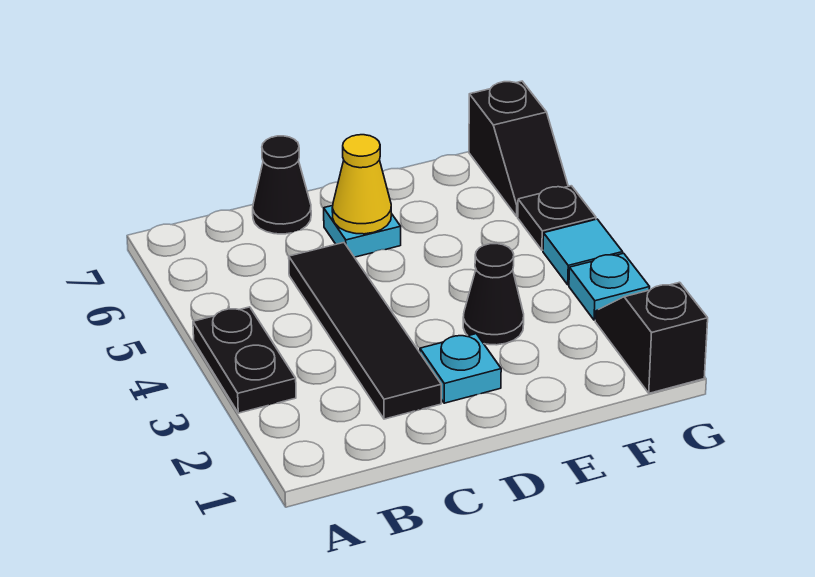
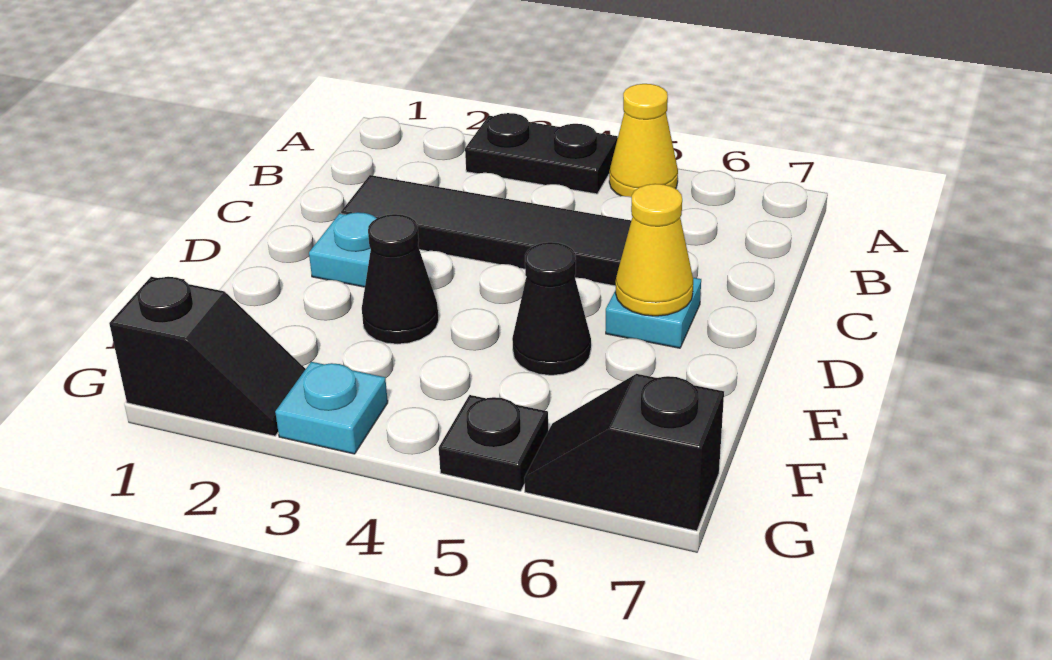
none -> yellow 1x1 cone [609,84,678,197]
black 1x1 cone [253,136,311,234] -> black 1x1 cone moved to [512,242,591,375]
cyan 1x1 tile [543,219,623,285] -> none

